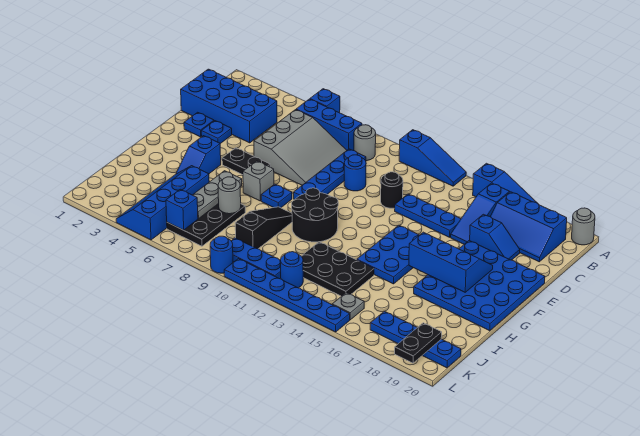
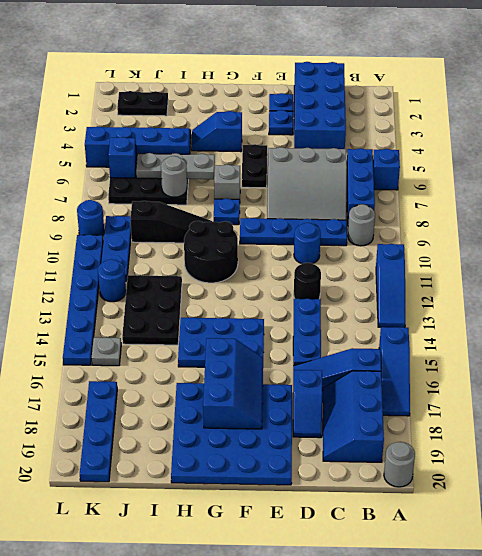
black 1x2 plate [395,323,442,363] -> black 1x2 plate moved to [117,91,168,116]

